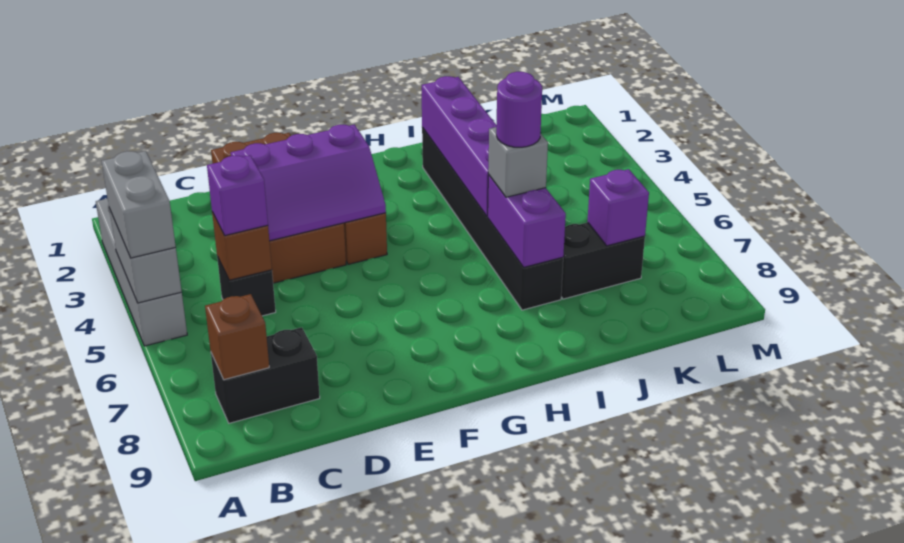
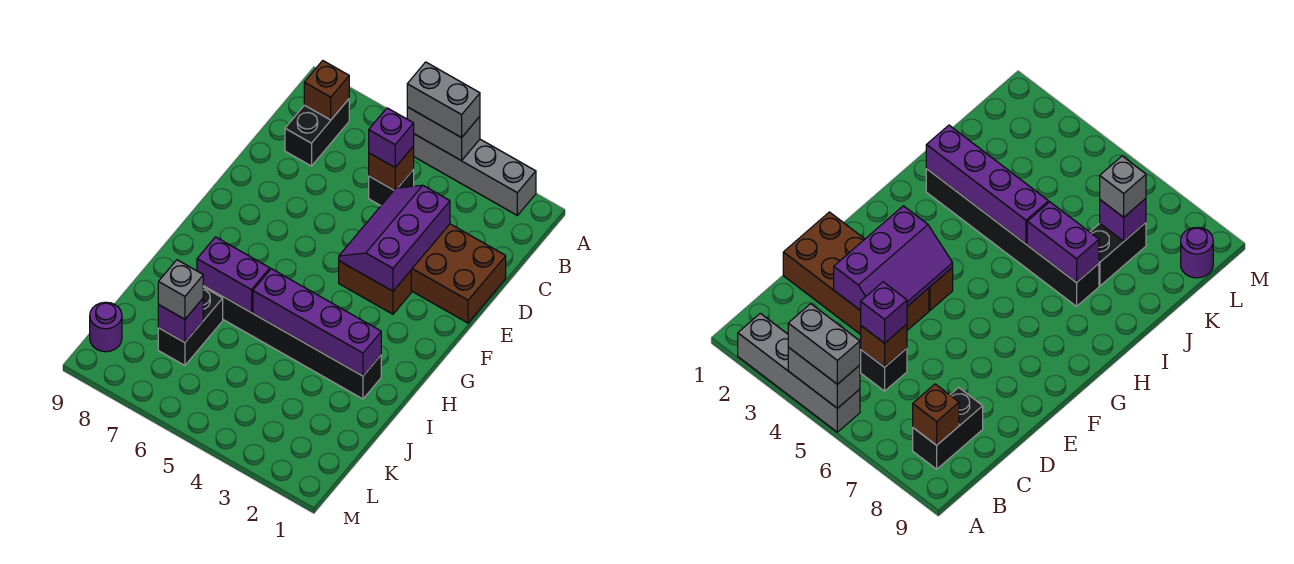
grey 1x1 brick [488,127,548,197] -> grey 1x1 brick moved to [158,260,203,319]
purple 1x1 round brick [496,72,542,147] -> purple 1x1 round brick moved to [90,302,122,352]

